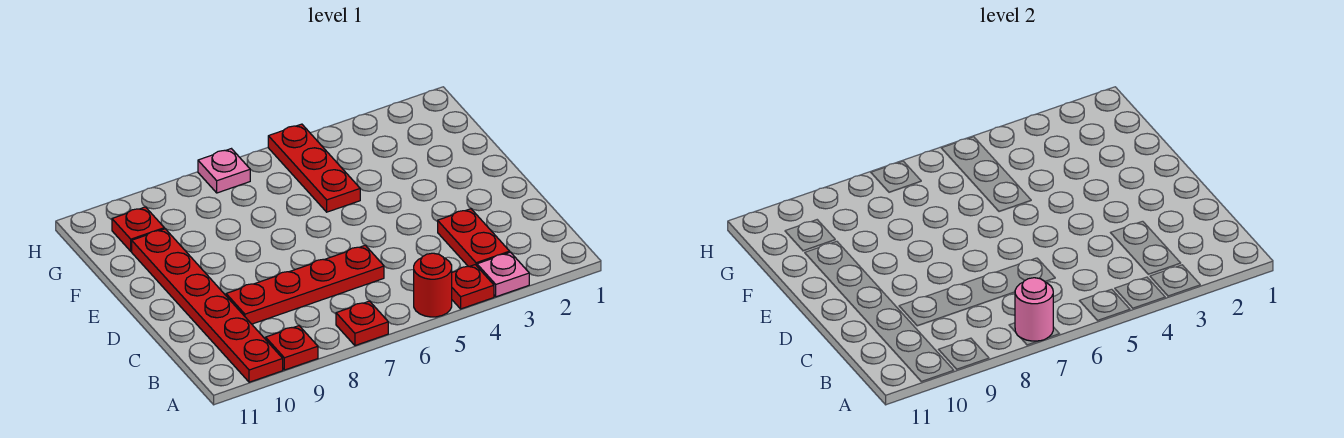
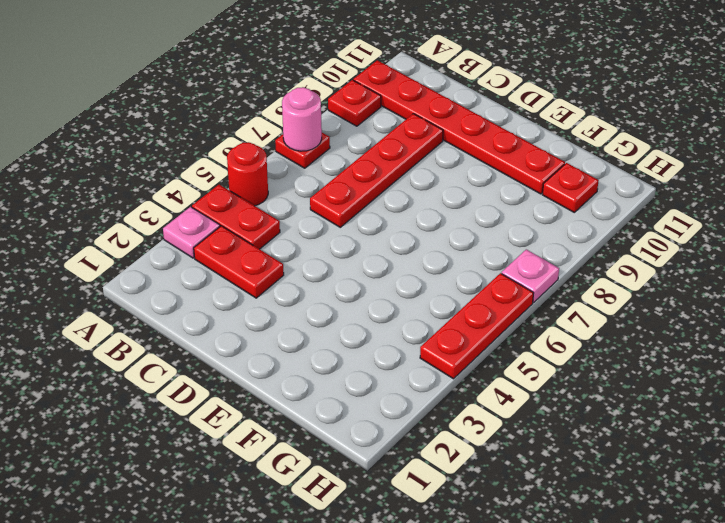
red 1x1 plate [452,265,494,309] -> red 1x2 plate [192,185,280,249]
red 1x3 plate [268,124,360,212] -> red 1x3 plate turned to [420,273,533,379]

